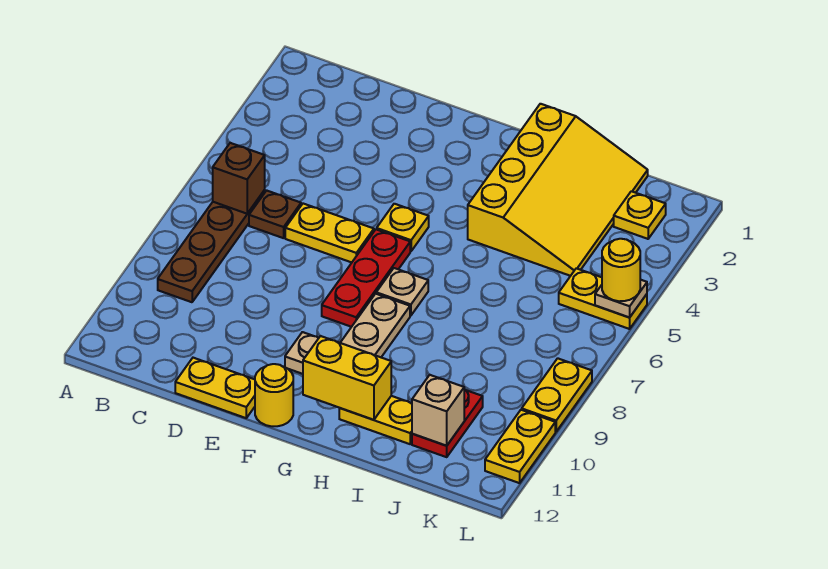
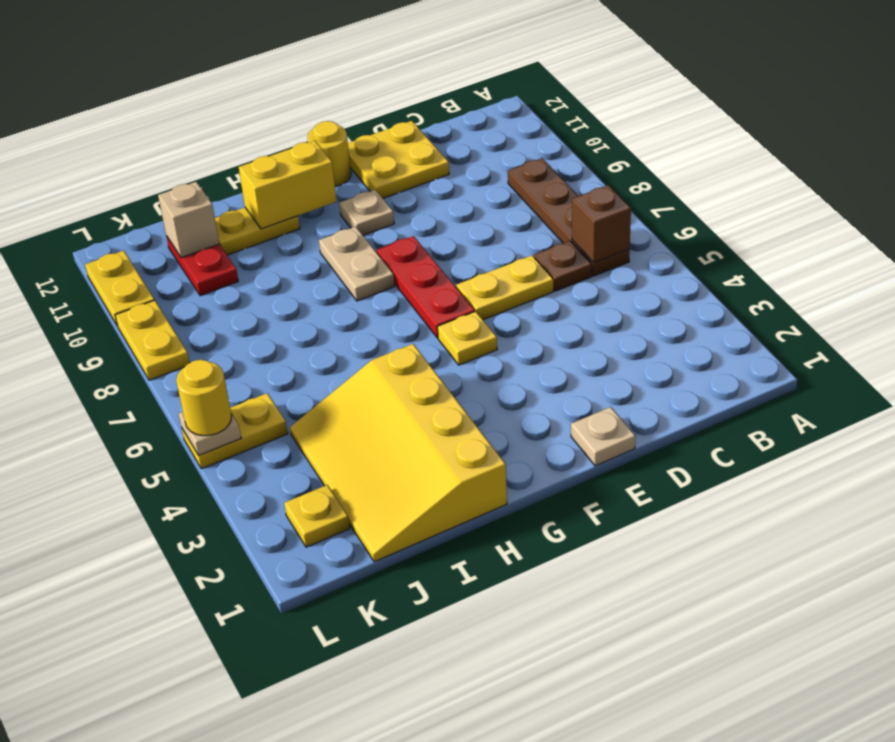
yellow 1x2 plate [175,358,255,418] -> yellow 2x2 plate [348,121,449,198]
tan 1x1 plate [376,268,428,316] -> tan 1x1 plate moved to [571,407,636,466]

